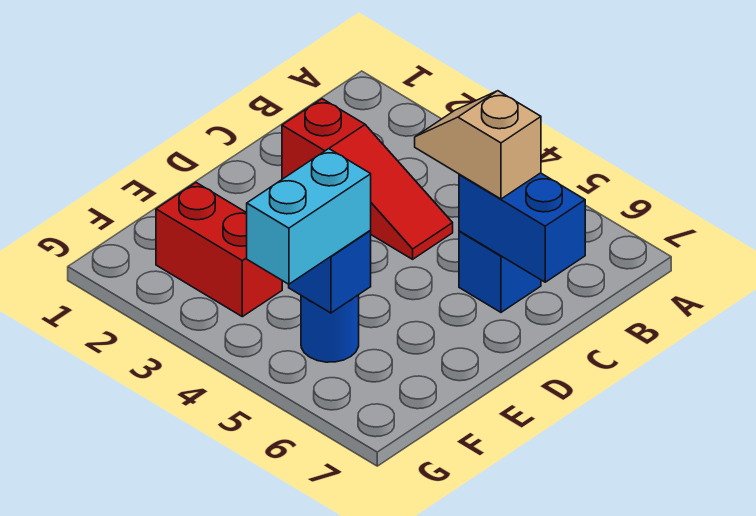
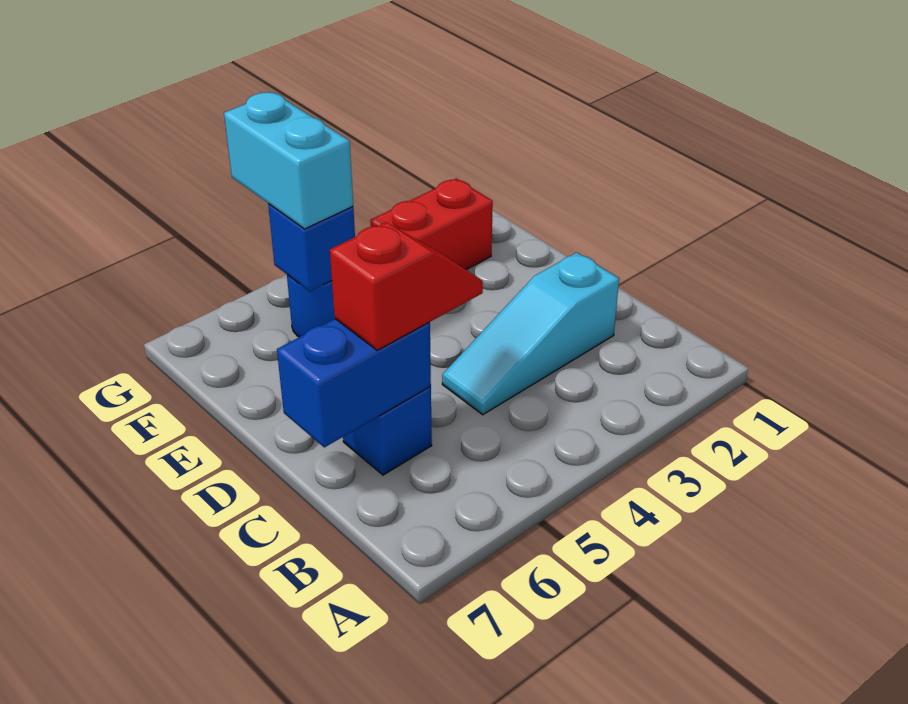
red 1x3 slope [282,99,453,259] -> cyan 1x3 slope [442,253,619,415]
tan 1x2 slope [415,91,541,199] -> red 1x2 slope [330,222,483,350]

